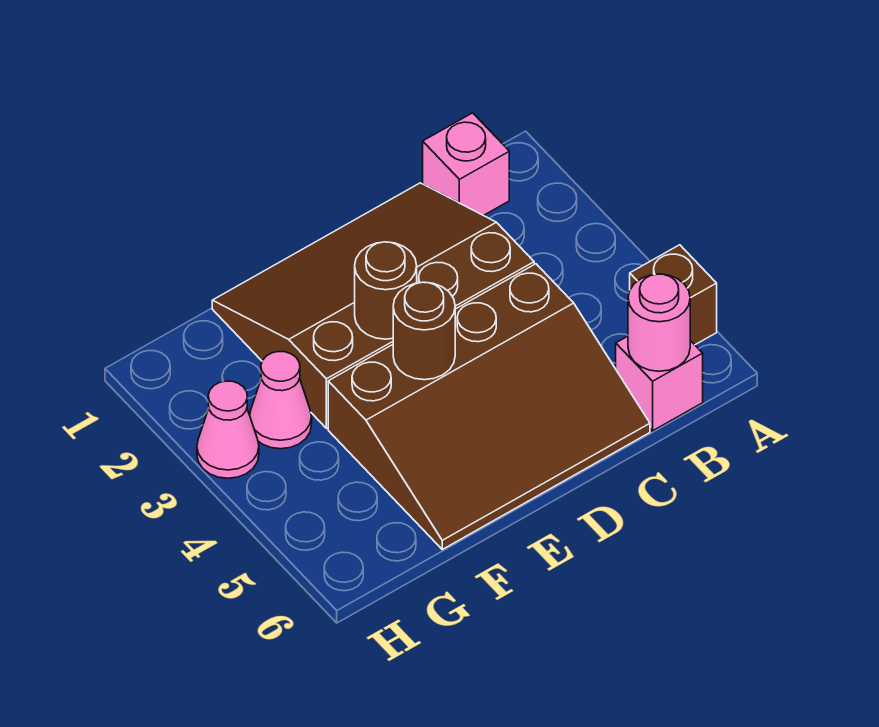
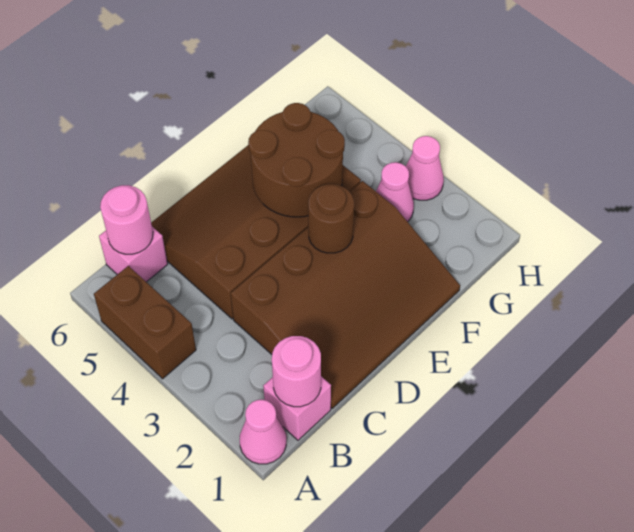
none -> pink 1x1 cone [240,400,286,464]
brown 1x1 brick [630,245,717,345] -> brown 1x2 brick [94,266,196,379]
none -> pink 1x1 round brick [272,336,321,407]
brown 1x1 round brick [393,282,455,380] -> brown 2x2 round brick [248,103,345,217]

